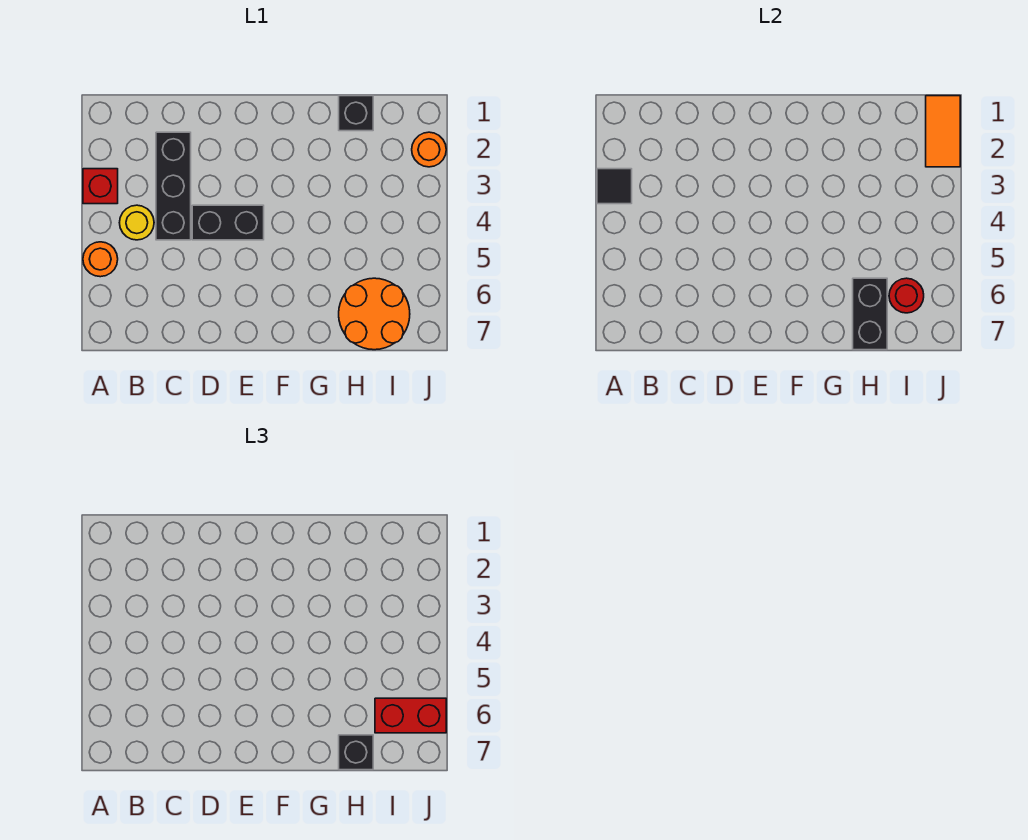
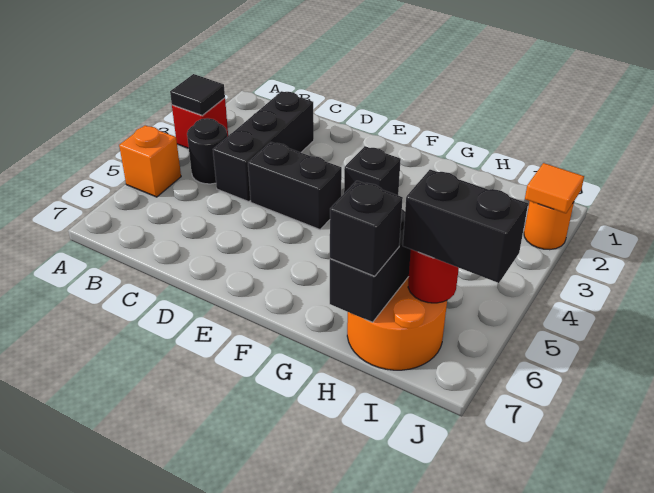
orange 1x1 round brick [83,242,118,277] -> orange 1x1 brick [119,126,181,197]
yellow 1x1 round brick [119,205,154,240] -> black 1x1 round brick [187,118,227,184]
black 1x1 brick [339,96,373,131] -> black 1x1 brick moved to [344,146,401,195]
red 1x2 brick [375,698,446,733] -> black 1x2 brick [403,170,528,283]
orange 1x2 tile [926,96,960,167] -> orange 1x1 tile [525,163,584,213]

